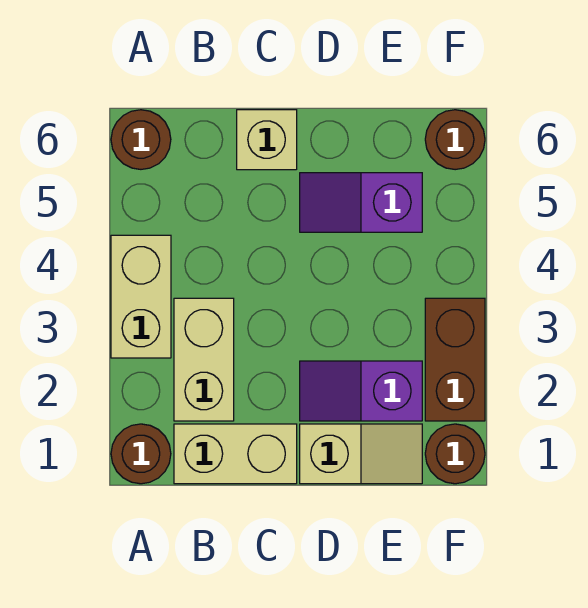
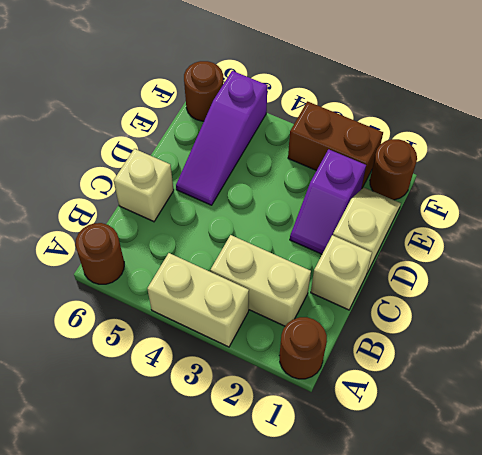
tan 1x2 brick [174,424,297,484] -> tan 1x1 brick [311,235,372,310]
purple 1x2 slope [300,173,422,232] -> purple 1x3 slope [176,71,268,205]

